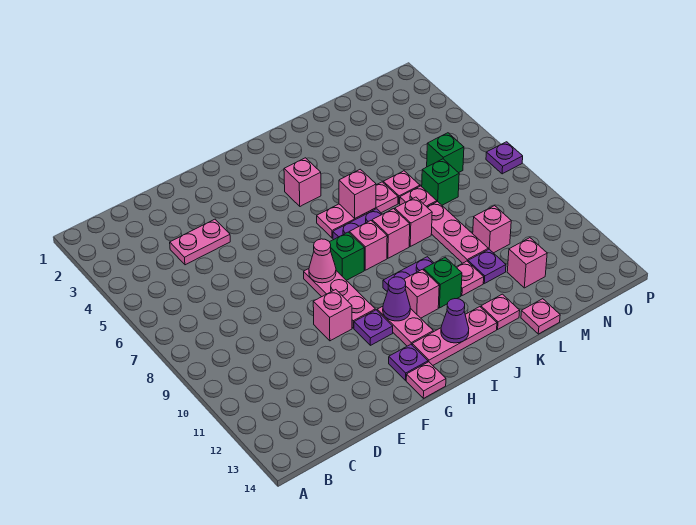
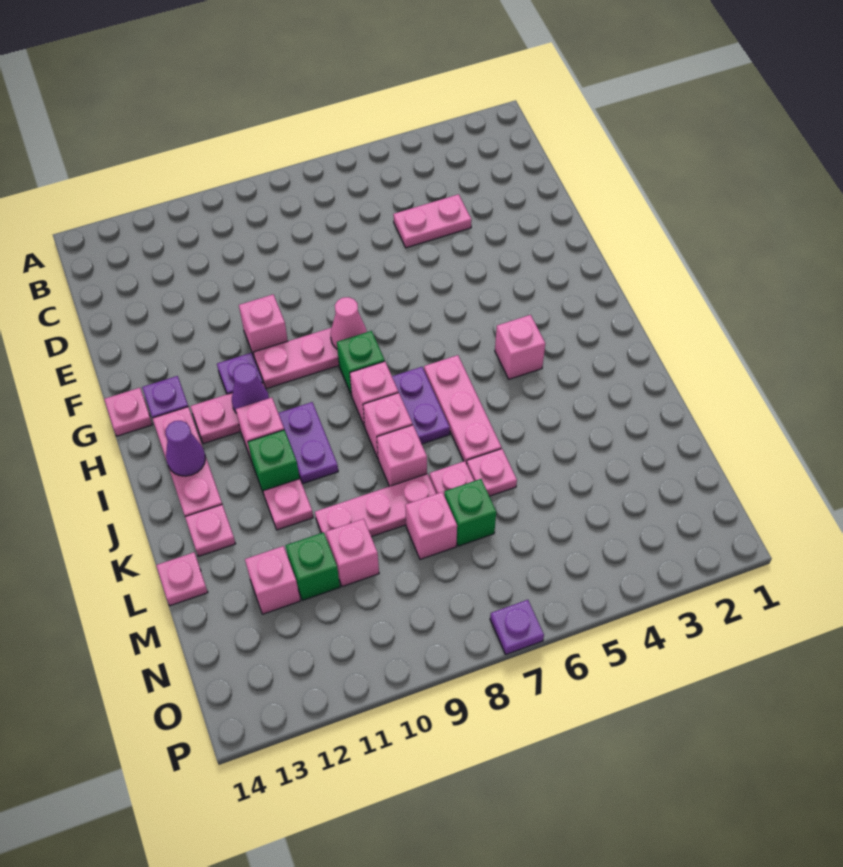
pink 1x2 plate [170,219,230,265] -> pink 1x2 plate turned to [393,194,472,248]
pink 1x1 brick [339,169,376,219] -> pink 1x1 brick moved to [405,492,457,559]
purple 1x1 plate [468,249,506,283] -> none
green 1x1 brick [427,133,464,173] -> green 1x1 brick moved to [286,532,340,600]

